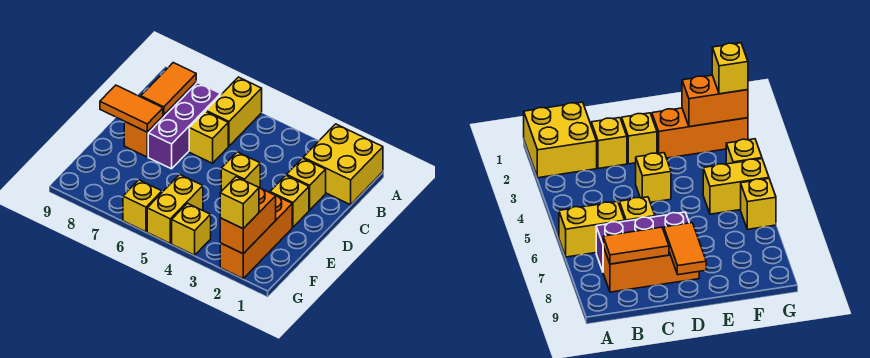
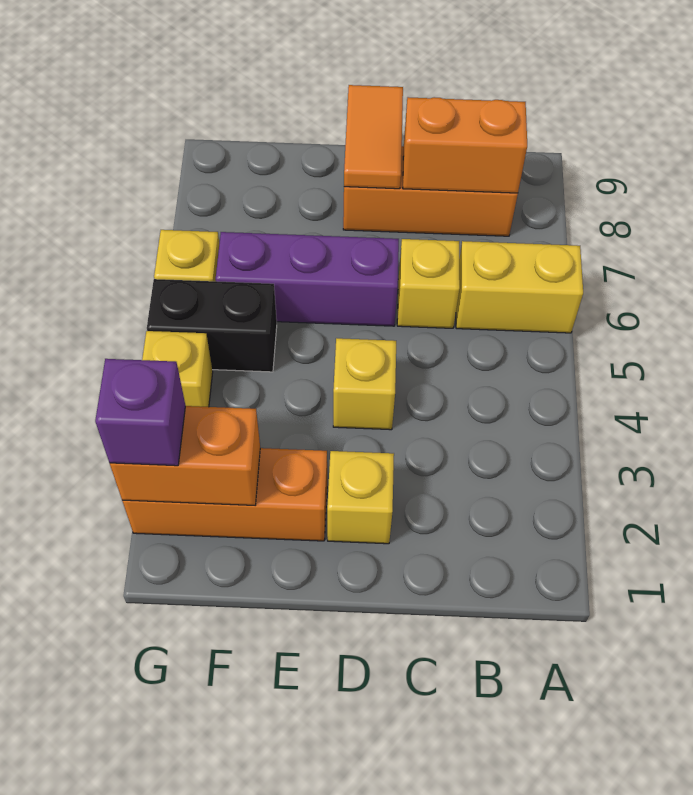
yellow 2x2 brick [303,124,383,205] -> none
purple 1x3 brick [148,83,221,169] -> purple 1x3 brick moved to [216,232,399,326]
orange 1x2 tile [141,63,196,115] -> orange 1x2 brick [403,97,527,193]
yellow 1x1 brick [287,158,326,210] -> none
yellow 1x2 brick [147,175,203,243] -> black 1x2 brick [147,279,277,372]
yellow 1x1 brick [220,177,259,229] -> purple 1x1 brick [95,359,185,466]

